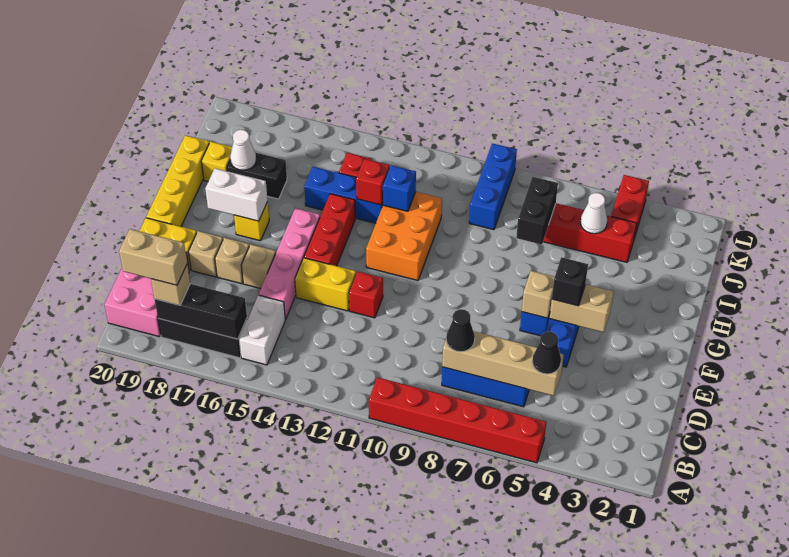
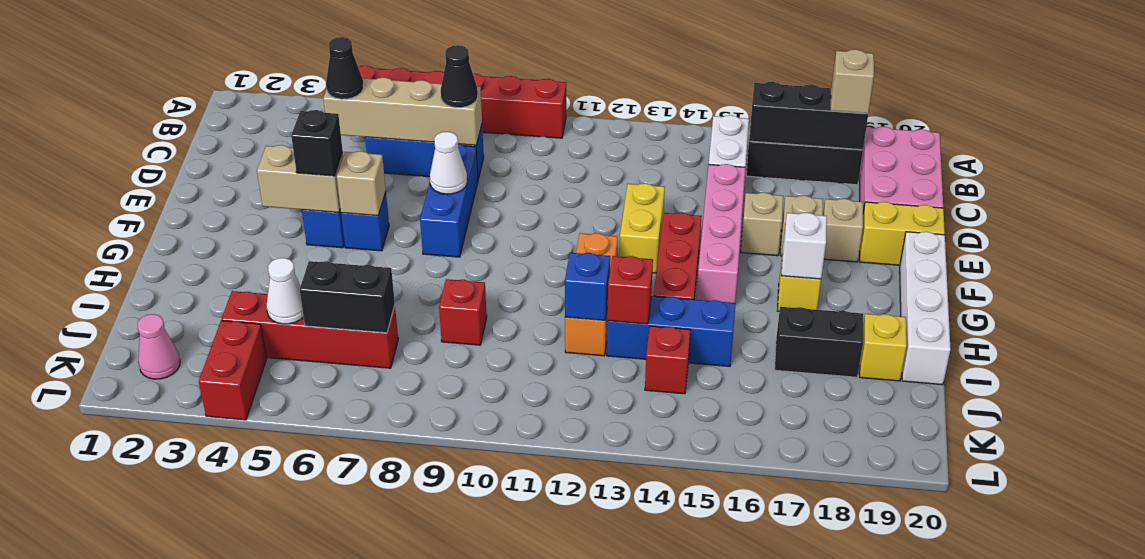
tan 1x2 brick [119,229,187,285] -> none
red 1x1 brick [349,271,383,318] -> red 1x1 brick moved to [439,279,487,345]
yellow 1x2 brick [295,258,356,311] -> yellow 1x2 brick turned to [619,183,665,273]
yellow 1x4 brick [146,135,209,227] -> white 1x4 brick [900,232,951,385]
orange 2x3 brick [366,192,442,281] -> orange 1x3 brick [565,233,618,356]
white 1x2 brick [205,168,268,221] -> white 1x1 brick [781,213,827,279]
black 1x2 brick [516,177,558,244] -> black 1x2 brick turned to [300,261,395,333]
white 1x1 cone [230,130,256,170] -> white 1x1 cone moved to [430,132,467,194]
blue 1x3 brick [469,143,517,230] -> blue 1x3 brick moved to [420,144,478,257]
none -> pink 1x1 cone [138,314,180,379]

